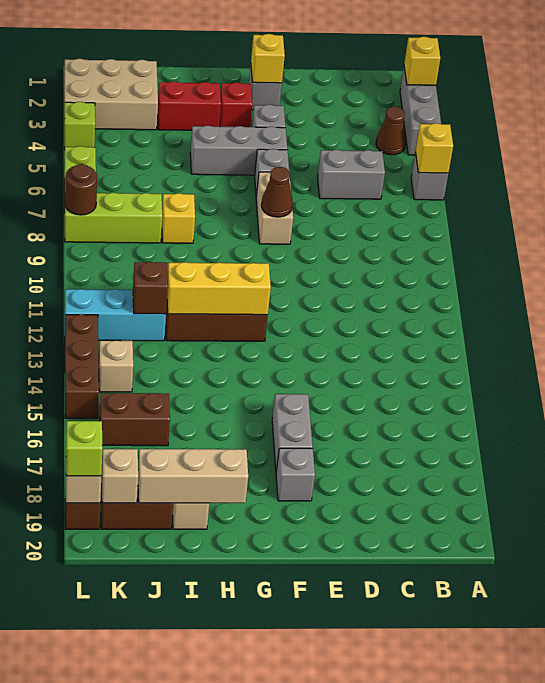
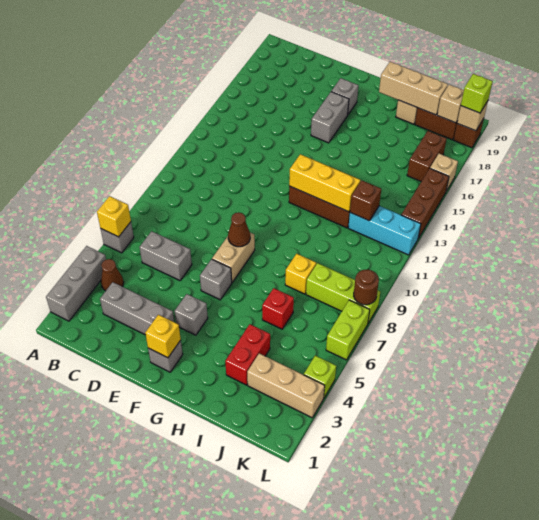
yellow 1x1 brick [404,37,440,85] -> none
grey 1x3 brick [190,126,287,175] -> grey 1x3 brick moved to [100,282,174,335]
red 1x1 brick [220,82,252,127] -> red 1x1 brick moved to [262,288,294,329]
red 1x2 brick [158,81,221,130] -> red 1x2 brick turned to [225,324,270,385]
tan 2x3 brick [64,59,158,130] -> tan 1x3 brick [247,353,325,418]
brown 1x2 brick [100,393,170,446] -> brown 1x2 brick turned to [407,131,447,181]
tan 1x1 brick [99,340,133,392] -> tan 1x1 brick moved to [430,154,458,191]

